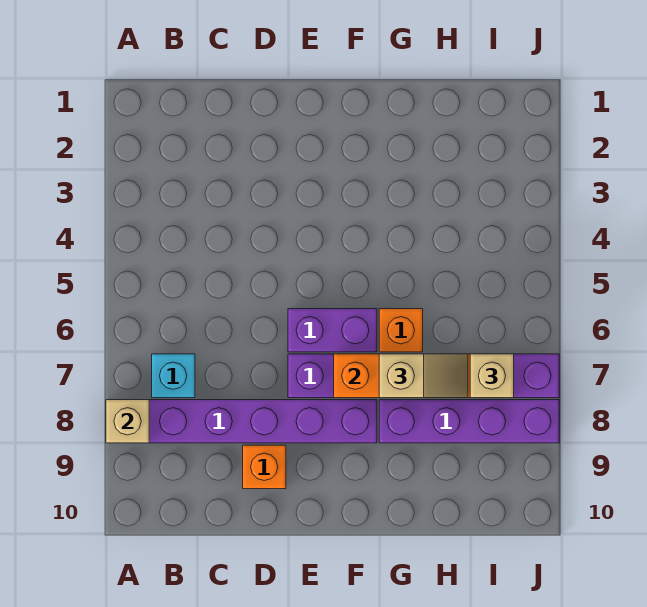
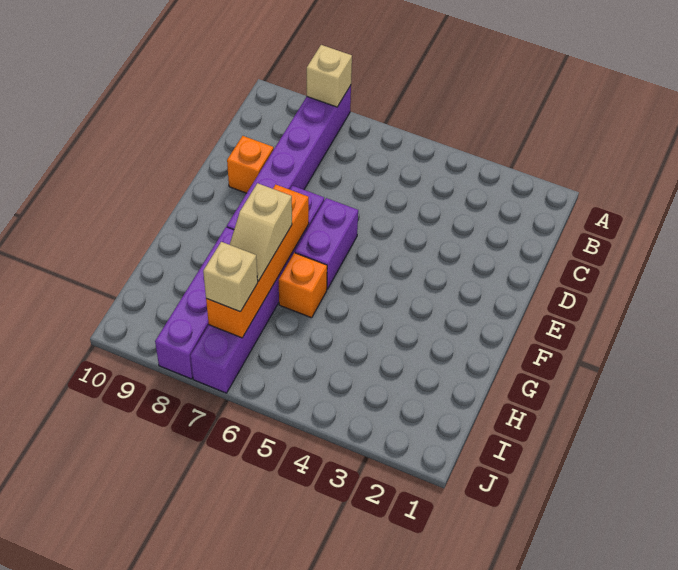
cyan 1x1 brick [152,354,195,398] -> none

